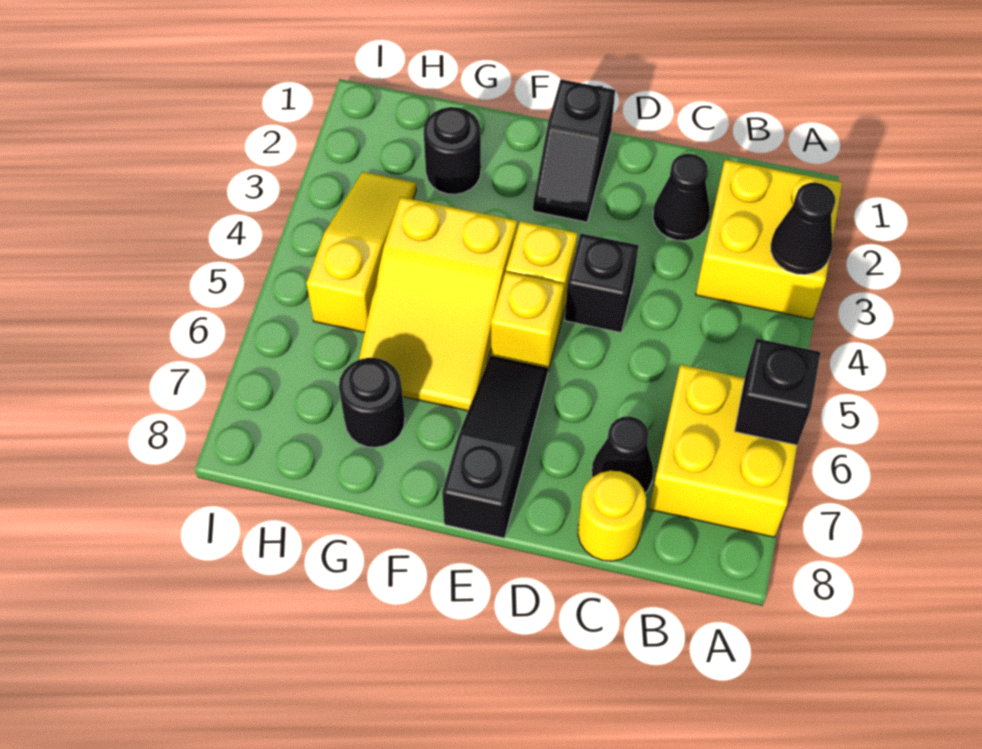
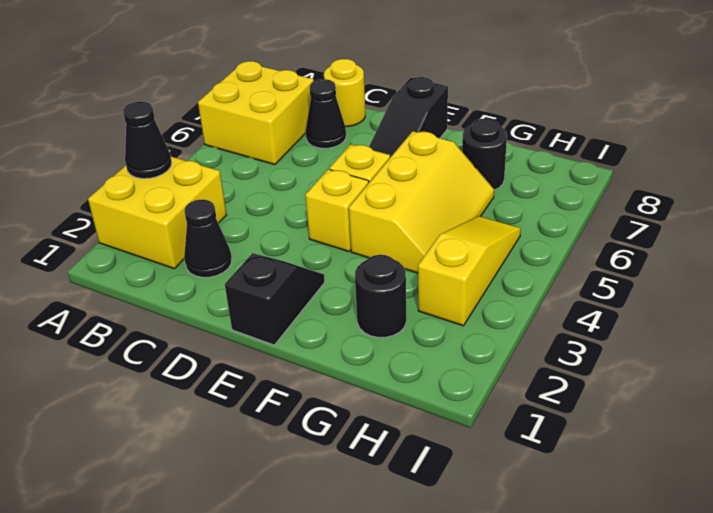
black 1x1 brick [735,338,821,445] -> none
black 1x1 brick [565,234,639,333] -> none
yellow 2x3 slope [359,197,517,411] -> yellow 2x3 slope turned to [349,131,494,273]
yellow 1x3 slope [307,172,416,333] -> yellow 1x3 slope turned to [418,216,521,326]

